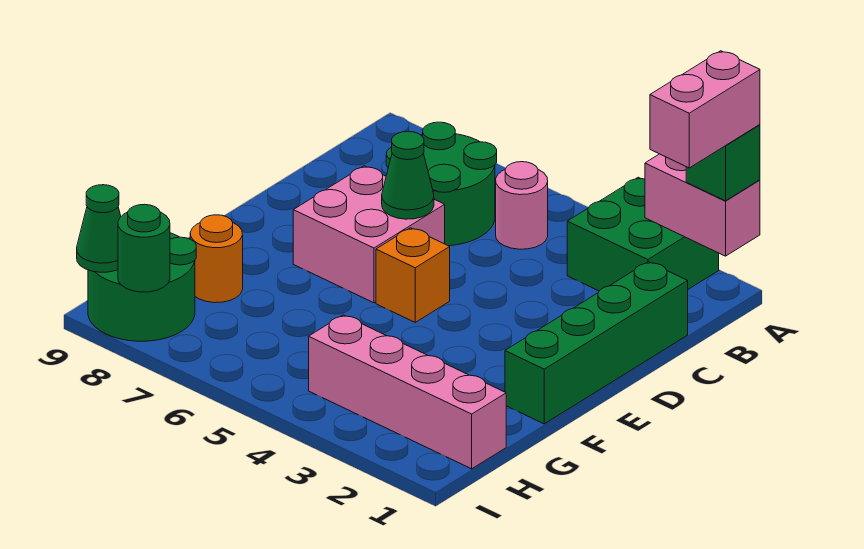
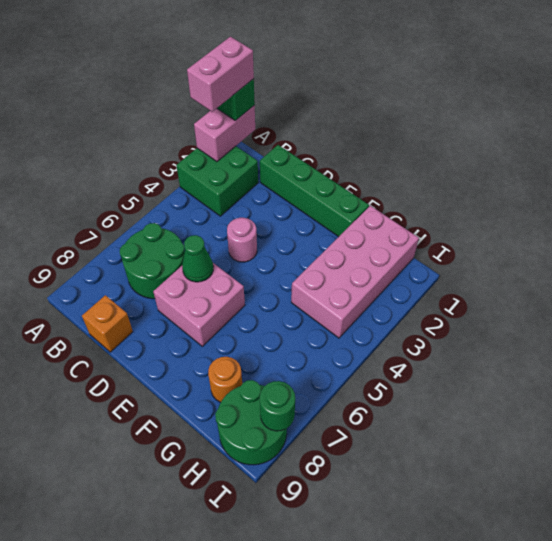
pink 1x2 brick [650,51,760,168] -> pink 1x2 brick turned to [187,37,254,112]
pink 1x1 round brick [496,162,548,249] -> pink 1x1 round brick moved to [227,218,257,262]
orange 1x1 brick [376,228,450,322] -> orange 1x1 brick moved to [82,295,133,352]
pink 1x4 brick [309,315,506,469] -> pink 2x4 brick [291,206,419,338]
green 1x1 cone [77,185,121,272] -> none

